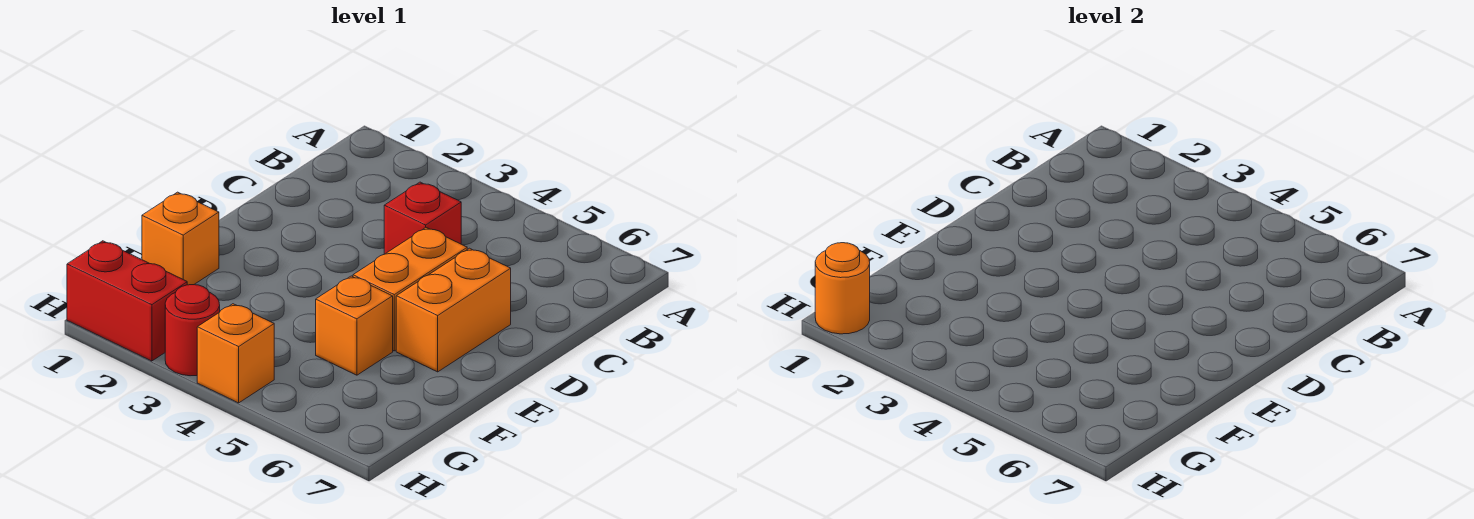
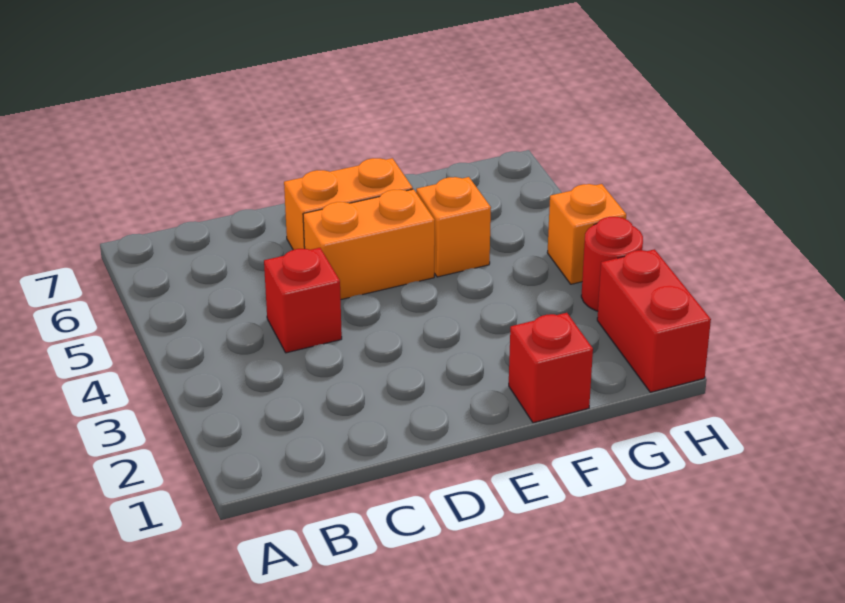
orange 1x1 brick [142,192,219,285] -> red 1x1 brick [509,313,593,423]
orange 1x1 round brick [815,243,870,334] -> none

